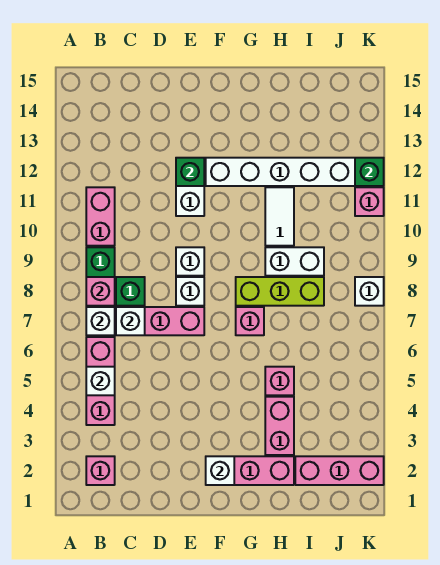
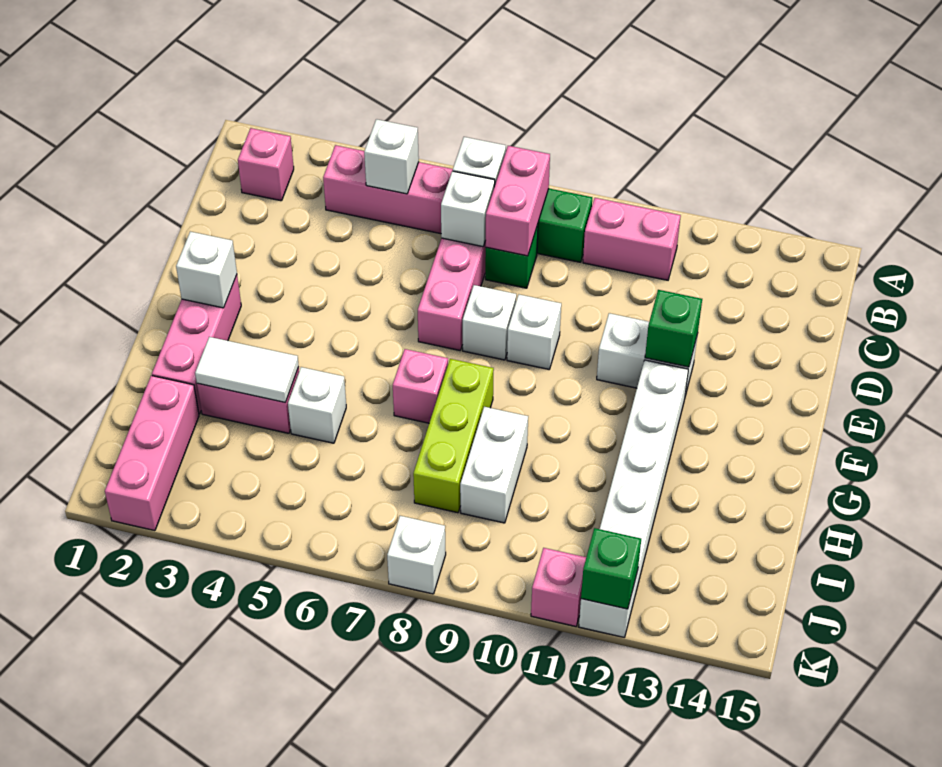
pink 1x1 brick [86,277,115,306] -> pink 1x2 brick [486,146,550,256]
pink 1x1 brick [265,367,294,395] -> white 1x1 brick [288,367,346,443]
white 1x2 tile [265,187,294,246] -> white 1x2 tile moved to [195,337,299,403]

